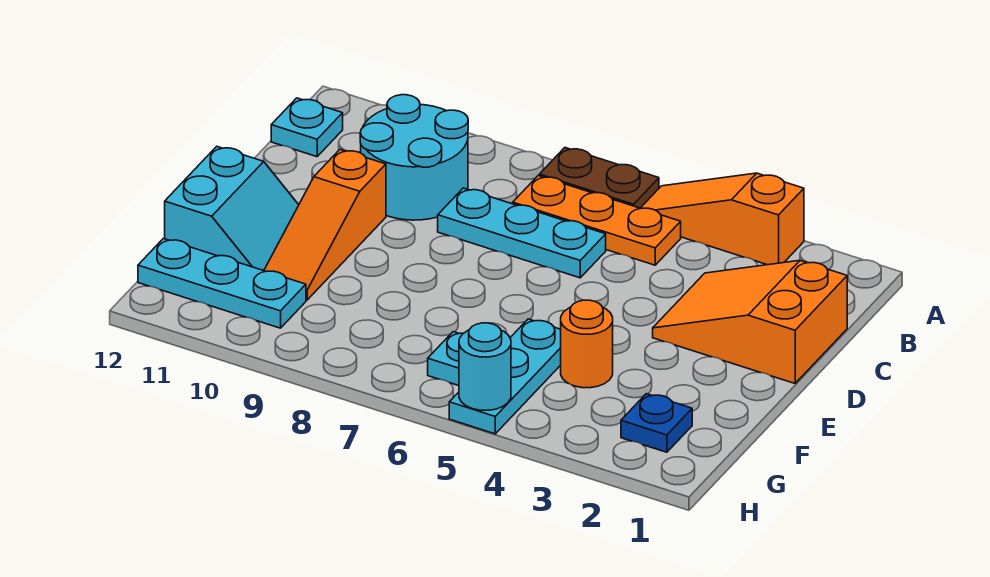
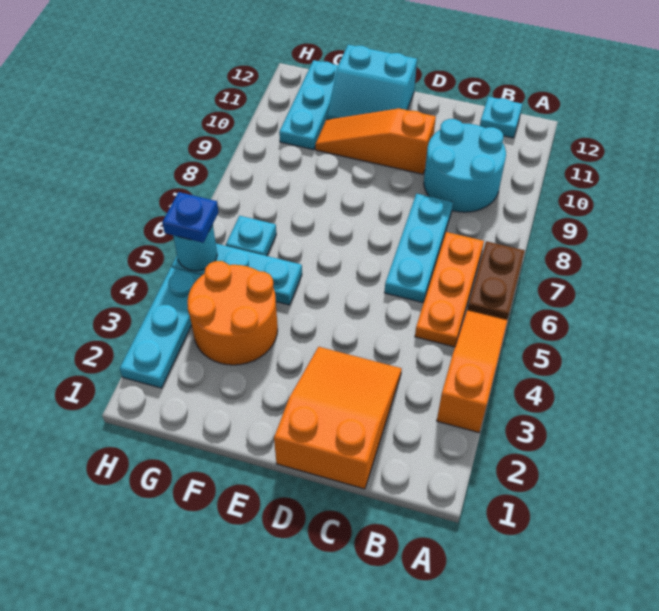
orange 1x1 round brick [561,300,613,388] -> orange 2x2 round brick [188,261,278,365]
blue 1x1 plate [621,394,692,452] -> blue 1x1 plate moved to [162,192,218,243]
none -> cyan 1x3 plate [120,267,202,388]

